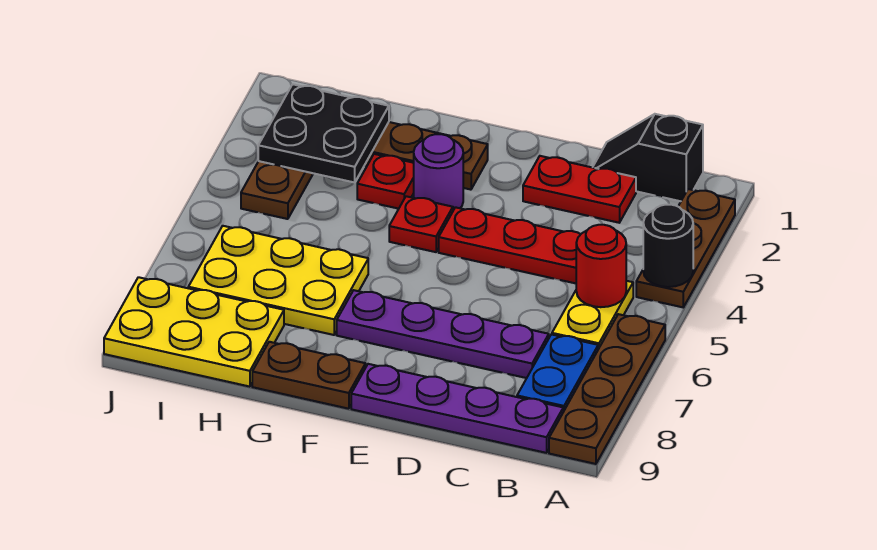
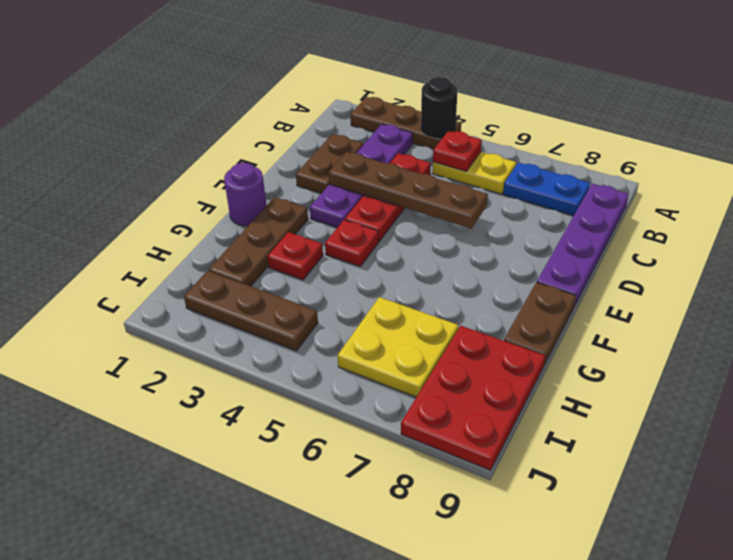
brown 1x4 plate [549,314,665,464] -> brown 1x4 plate moved to [328,152,488,229]
black 1x2 slope [593,114,703,201] -> none
red 1x1 round brick [576,225,626,307] -> red 1x1 plate [433,130,482,171]
red 1x2 plate [523,156,636,223] -> brown 1x2 plate [296,134,363,193]
purple 1x4 plate [337,290,549,378] -> purple 1x4 plate moved to [310,124,413,227]
purple 1x1 round brick [414,134,463,210] -> purple 1x1 round brick moved to [224,163,267,226]
yellow 2x3 plate [188,226,368,335] -> yellow 2x2 plate [338,297,458,397]
black 2x2 plate [258,84,389,182] -> none
yellow 2x3 plate [104,277,284,387] -> red 2x3 plate [401,326,545,470]

